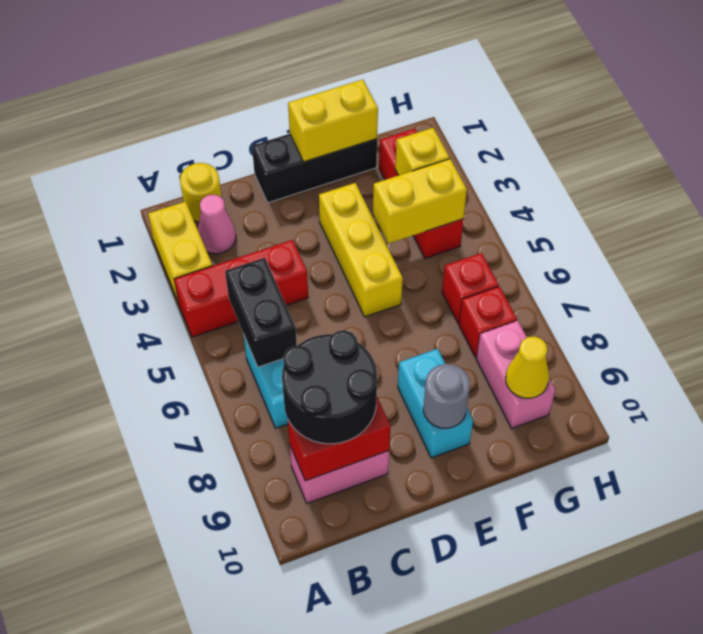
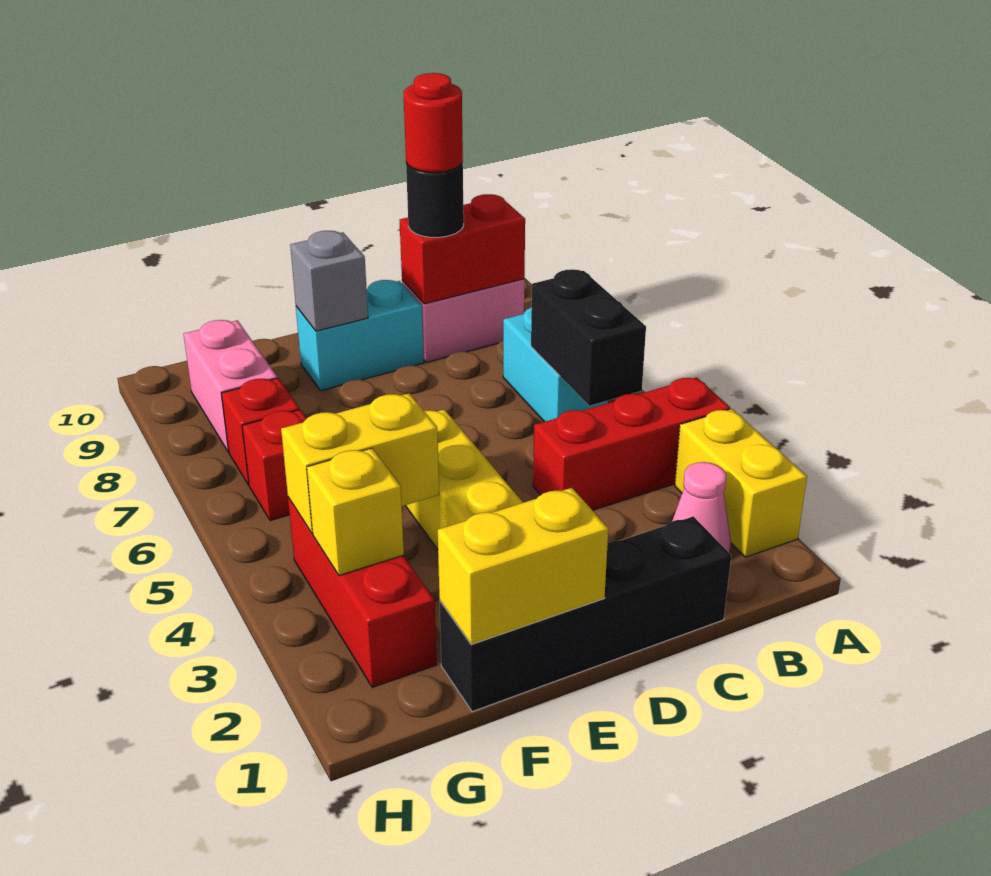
yellow 1x1 round brick [180,163,222,222] -> none
black 2x2 round brick [282,330,377,444] -> black 1x1 round brick [406,162,464,237]
none -> red 1x1 round brick [404,73,463,172]
black 1x3 brick [252,134,377,203] -> black 1x4 brick [440,516,731,712]
cyan 1x2 brick [398,349,473,458] -> cyan 1x2 brick turned to [296,280,424,391]
grey 1x1 round brick [423,364,470,428] -> grey 1x1 brick [290,231,368,331]
yellow 1x1 cone [506,336,549,398] -> none

